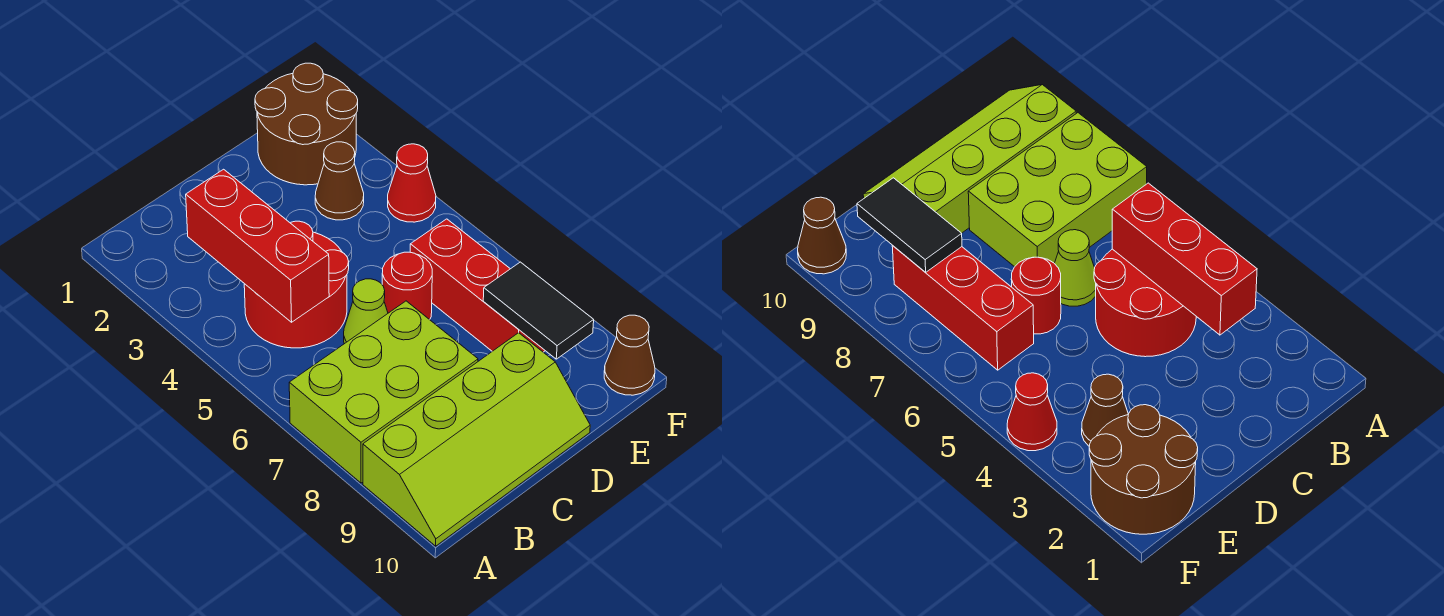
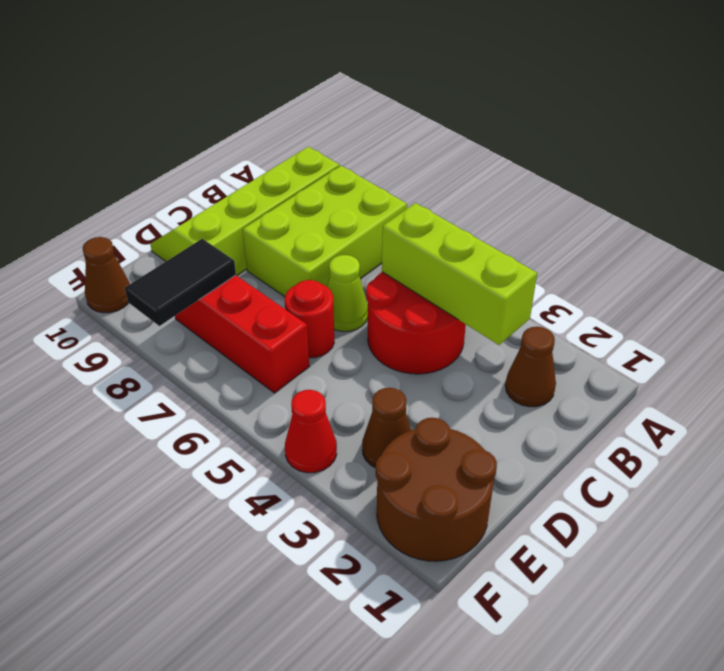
none -> brown 1x1 cone [505,327,556,407]
red 1x3 brick [186,169,329,322] -> lime 1x3 brick [382,203,537,345]
black 1x2 tile [483,262,594,359] -> black 1x2 tile turned to [125,239,236,326]

